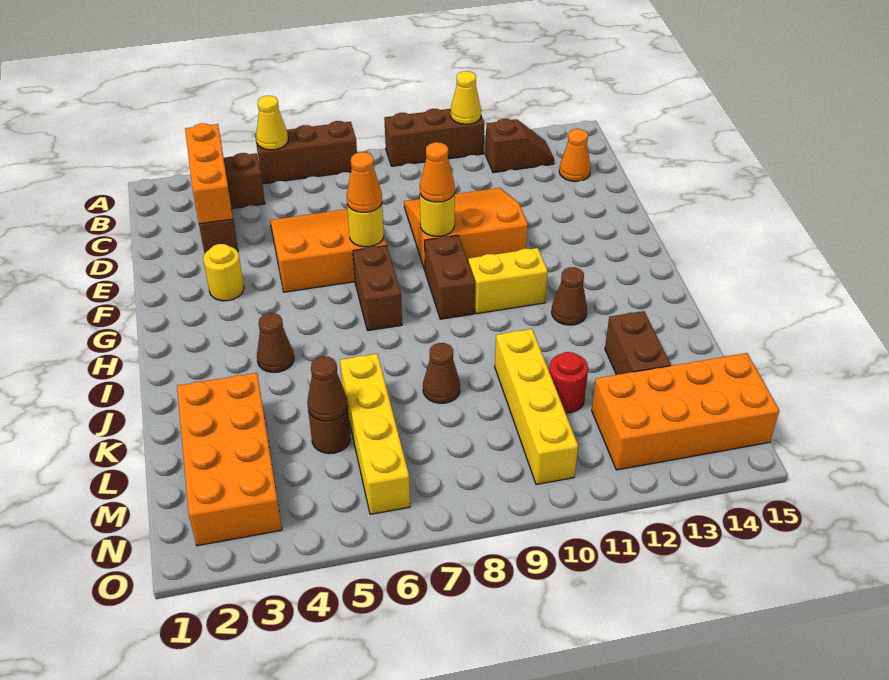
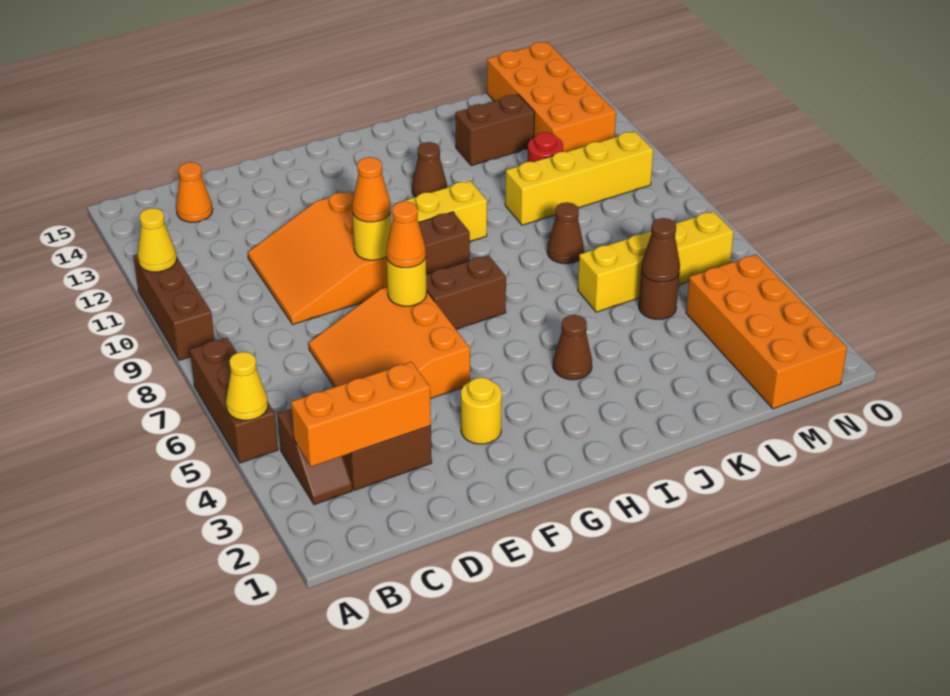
brown 1x2 slope [485,119,554,173] -> none
yellow 1x2 brick [468,248,548,314] -> yellow 1x2 brick turned to [403,181,487,241]
orange 2x4 brick [177,373,282,546] -> orange 2x4 brick turned to [686,255,847,409]

